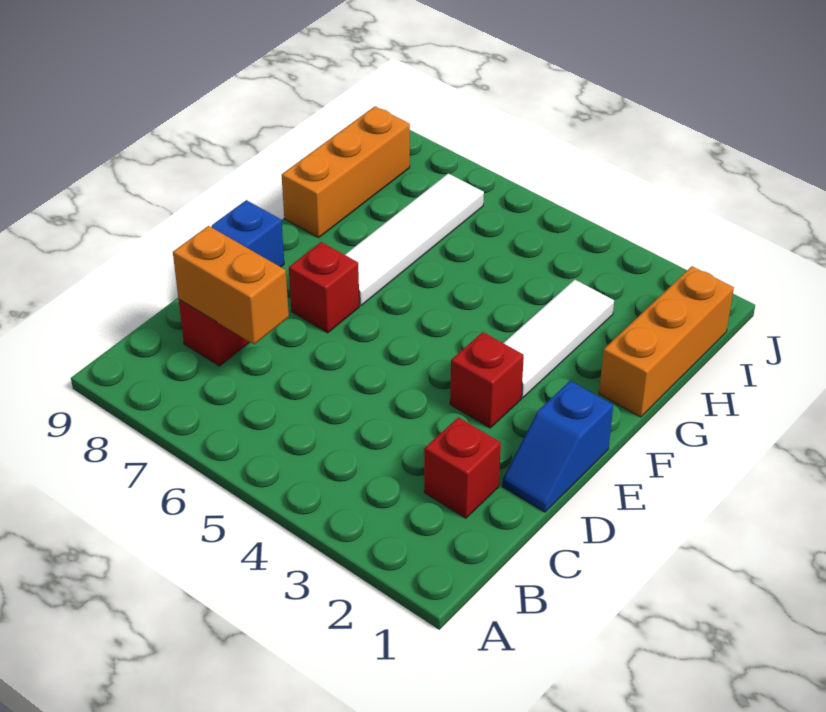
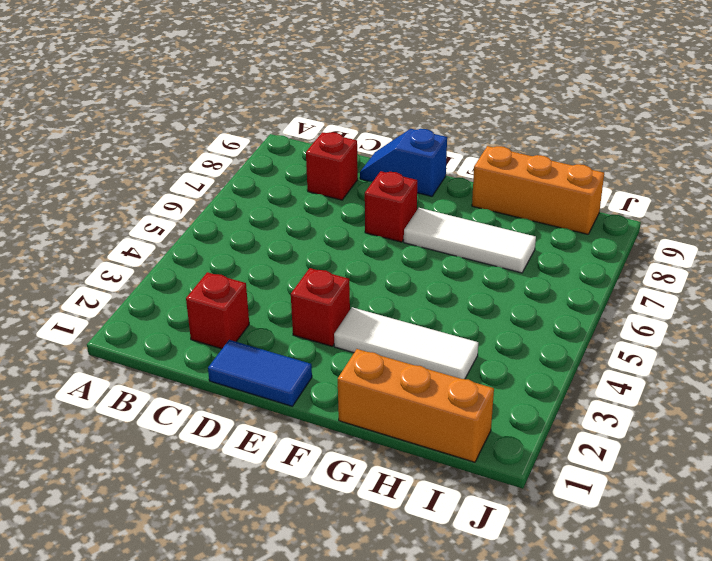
orange 1x2 brick [173,226,289,344] -> none
blue 1x2 slope [502,381,613,512] -> blue 1x2 tile [208,340,312,406]
white 1x4 tile [345,174,484,306] -> white 1x3 tile [404,208,536,273]

